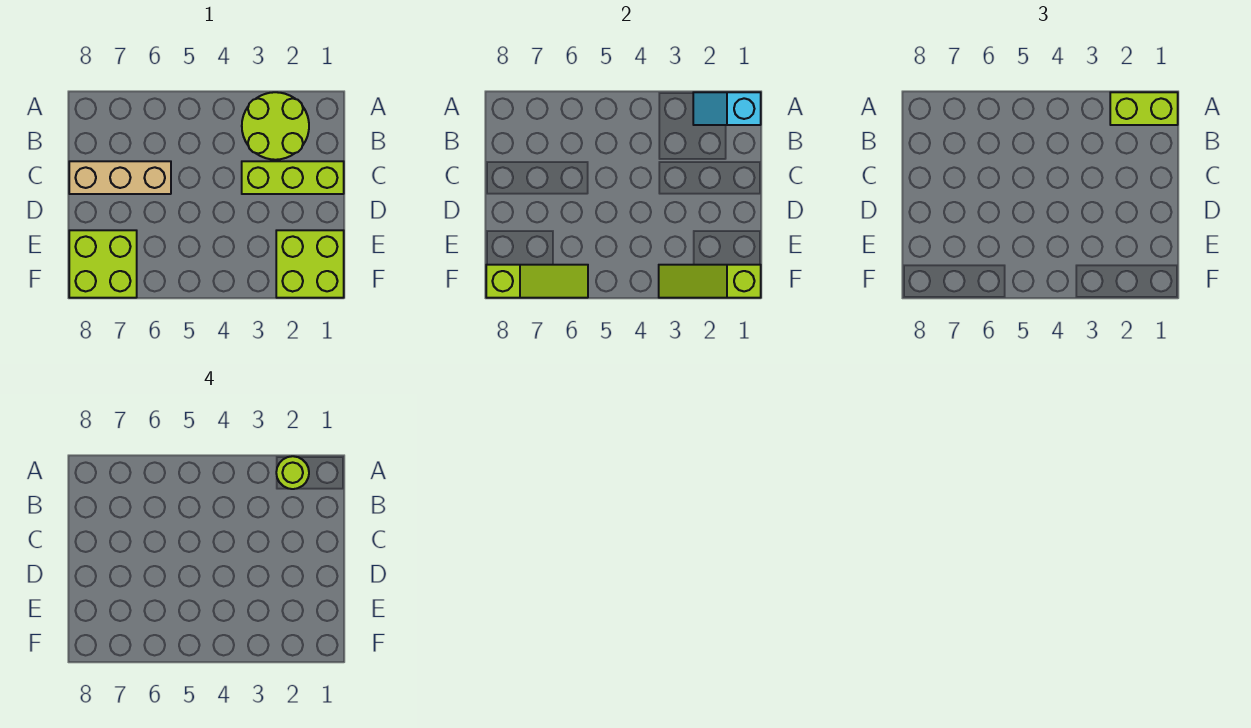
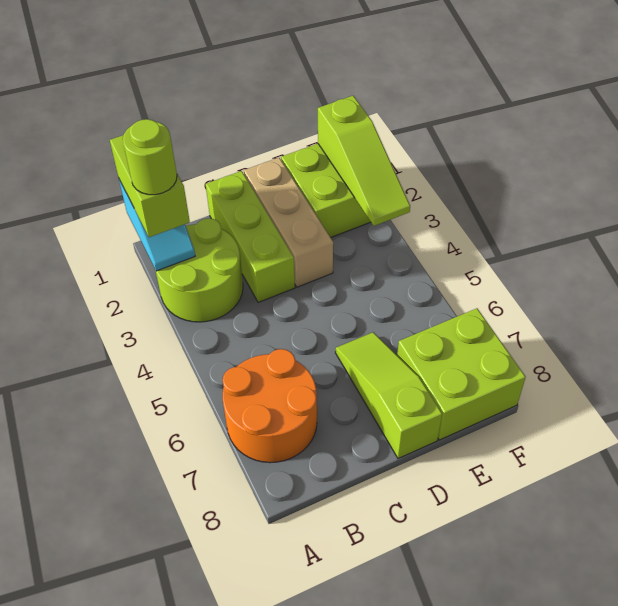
none -> orange 2x2 round brick [223,349,317,463]
tan 1x3 brick [69,161,171,194] -> tan 1x3 brick moved to [244,158,333,287]
lime 1x3 slope [486,265,588,298] -> lime 1x3 slope moved to [335,332,442,459]

